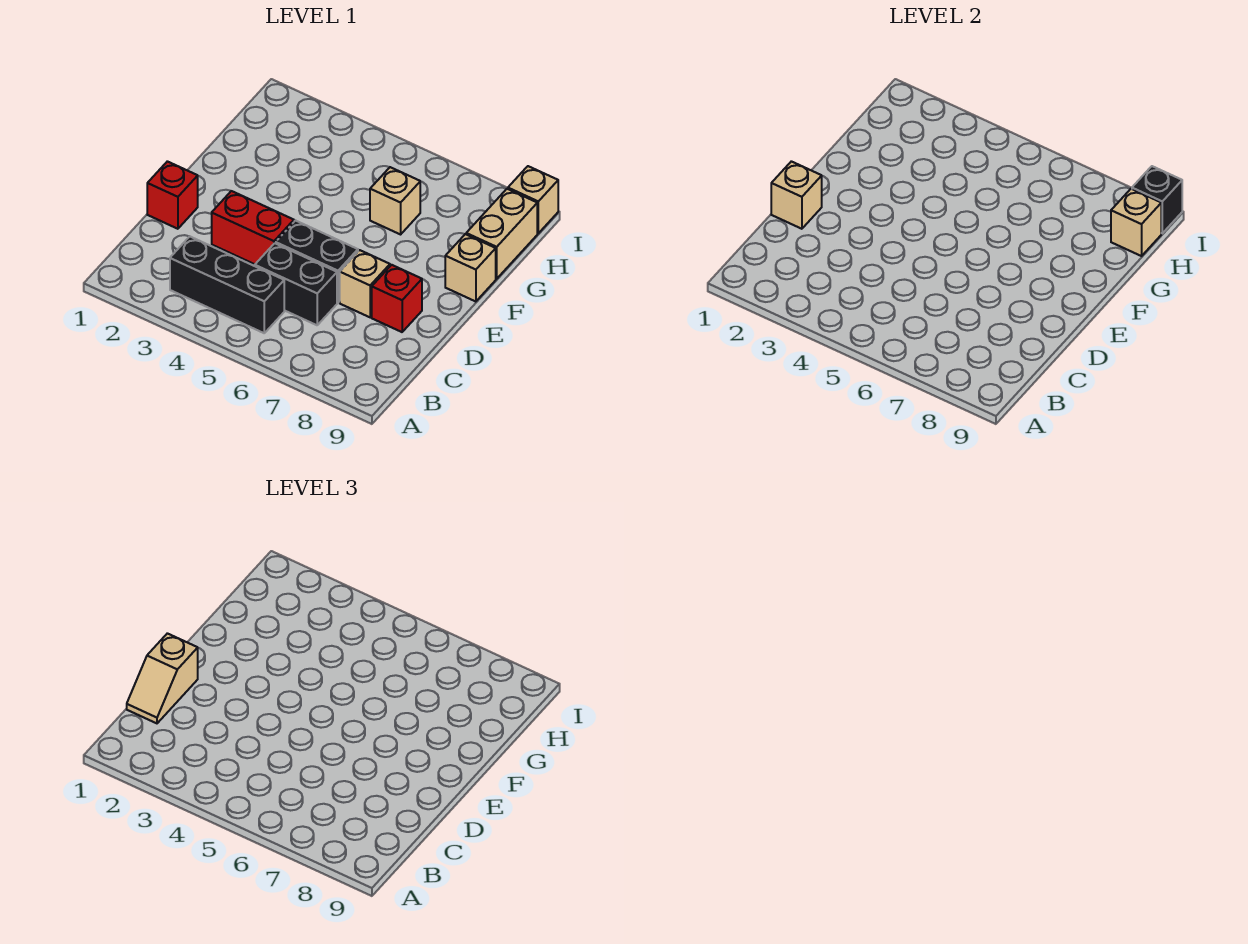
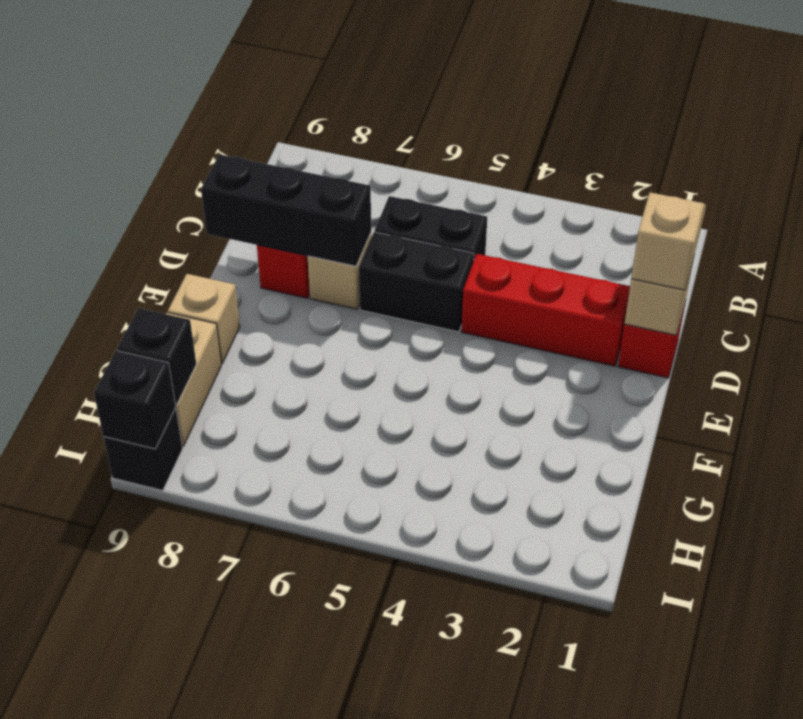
black 1x3 brick [170,236,284,333] -> black 1x3 brick moved to [201,154,371,266]
red 1x2 brick [212,191,294,264] -> red 1x3 brick [461,254,630,366]
tan 1x1 brick [370,167,420,234] -> none
tan 1x1 brick [1111,189,1161,256] -> black 1x1 brick [117,308,196,405]
tan 1x1 brick [508,166,558,233] -> black 1x1 brick [103,408,183,490]

